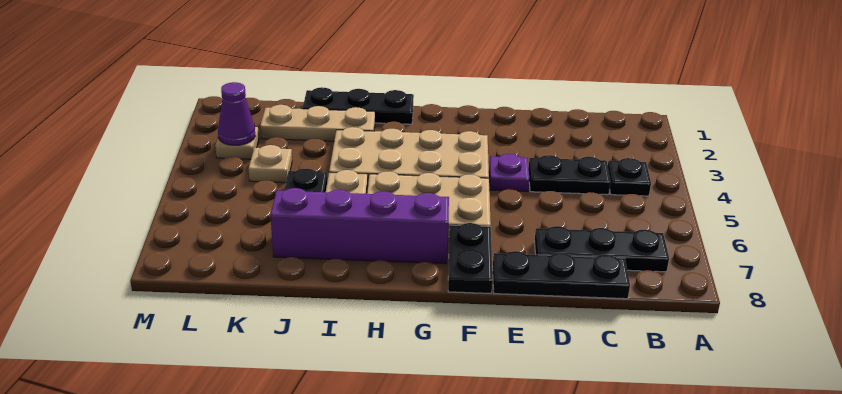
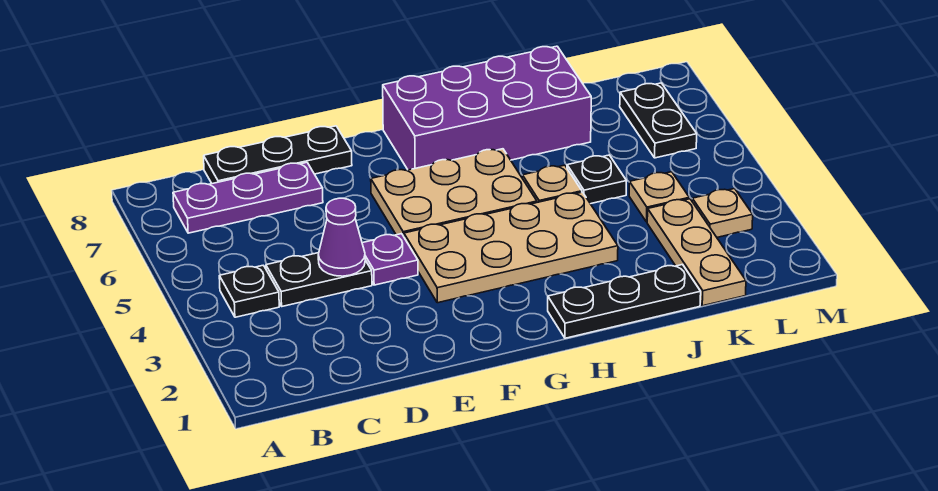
black 1x3 plate [534,226,669,272] -> purple 1x3 plate [173,162,323,233]
black 1x2 plate [448,223,493,293] -> black 1x2 plate moved to [620,83,697,158]
purple 1x4 brick [271,188,449,264] -> purple 2x4 brick [383,46,591,170]
tan 1x3 plate [260,105,375,141] -> tan 1x3 plate turned to [647,199,746,306]
purple 1x1 cone [218,82,255,145] -> purple 1x1 cone moved to [318,198,365,276]

